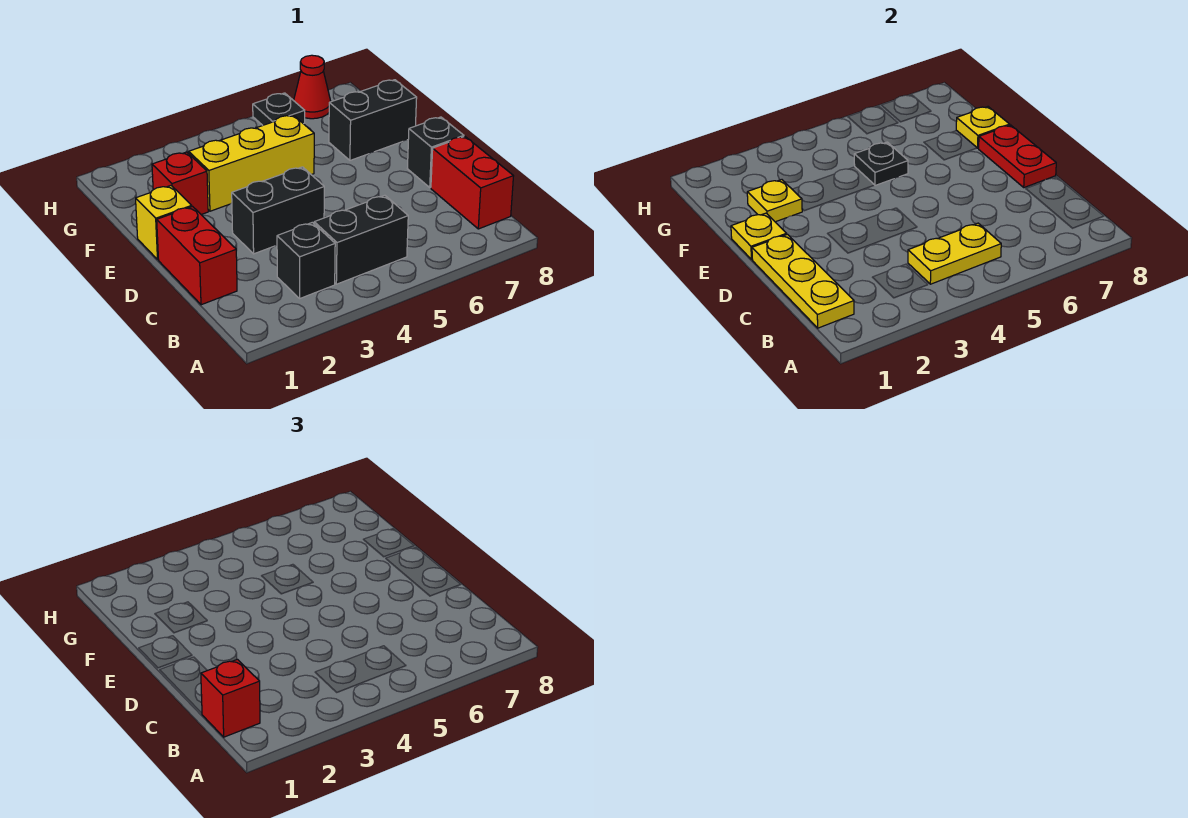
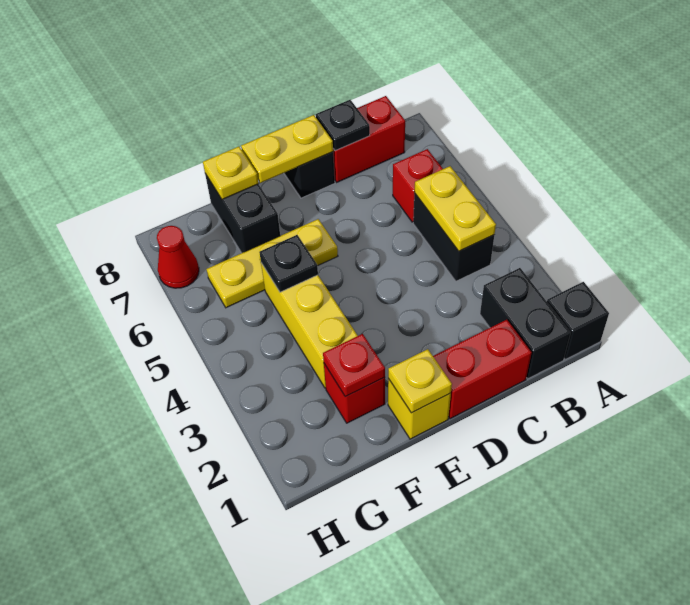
yellow 1x3 plate [752,234,854,328] -> yellow 1x3 plate moved to [206,219,338,308]
red 1x1 brick [201,659,260,737] -> red 1x1 brick moved to [393,149,443,222]
black 1x1 brick [277,222,335,298] -> black 1x1 brick moved to [547,282,609,360]
black 1x2 brick [232,167,324,254] -> black 1x2 brick moved to [480,268,571,379]
red 1x2 plate [979,125,1056,188] -> yellow 1x2 plate [241,115,333,183]
yellow 1x1 plate [747,180,802,222] -> red 1x1 plate [323,334,385,397]
black 1x1 plate [253,93,305,125] -> black 1x1 plate moved to [316,100,370,151]

